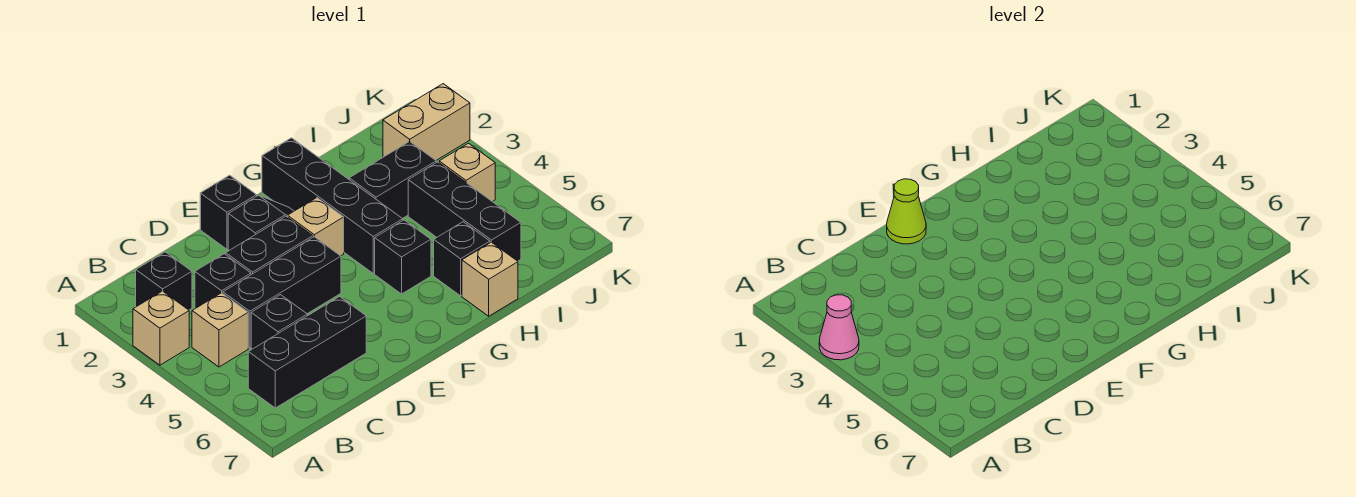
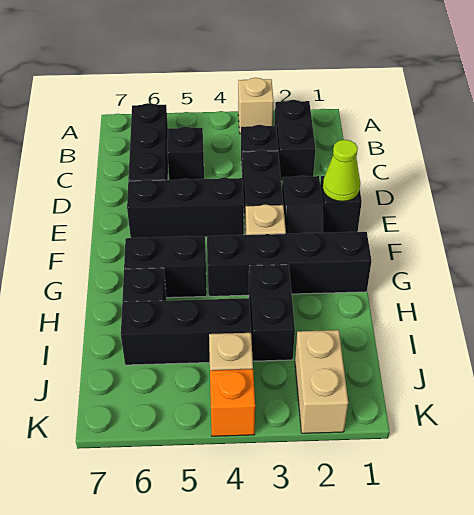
pink 1x1 cone [819,295,859,360] -> none
black 1x1 brick [136,252,192,310] -> black 1x2 brick [275,100,315,181]
tan 1x1 brick [192,293,248,367] -> none
black 1x3 brick [223,237,341,348] -> black 1x3 brick turned to [127,178,244,238]
black 1x1 brick [375,220,431,294] -> black 1x2 brick [124,236,207,298]
tan 1x1 brick [462,242,518,316] -> none
none -> orange 1x1 brick [210,369,255,436]

